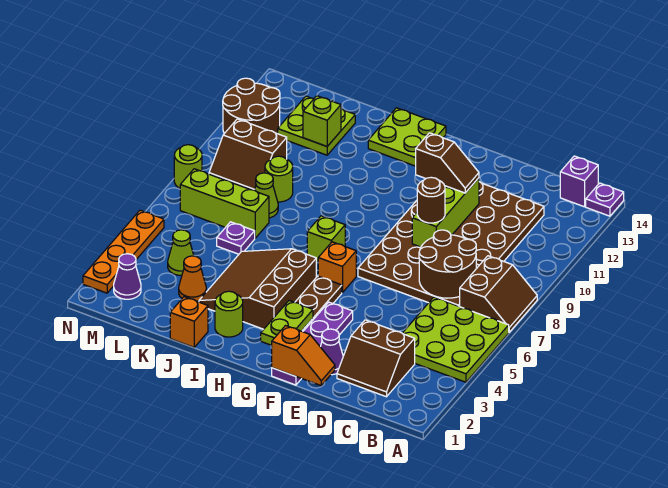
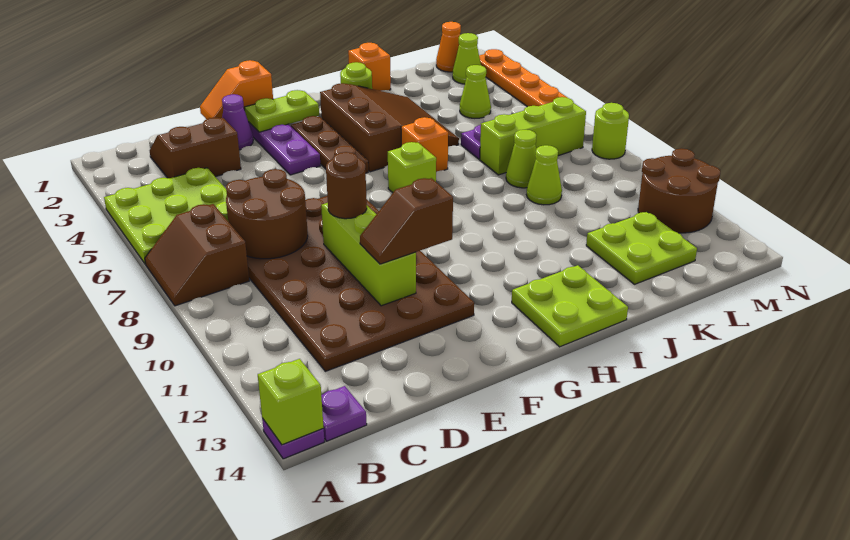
purple 1x1 brick [560,156,598,207] -> purple 1x1 plate [321,386,367,441]
lime 1x2 plate [261,301,313,345] -> lime 1x2 plate turned to [244,90,319,132]
orange 1x1 brick [318,242,356,293] -> orange 1x1 brick moved to [401,117,448,172]
orange 1x1 cone [179,256,206,301] -> orange 1x1 cone moved to [436,22,461,72]
lime 1x1 round brick [265,156,293,202] -> lime 1x1 cone [527,145,562,205]
lime 1x1 brick [303,96,341,146] -> lime 1x1 brick moved to [258,359,324,445]
brown 2x2 slope [209,119,287,190] -> none
purple 1x1 cone [114,254,141,299] -> lime 1x1 cone [453,33,481,84]

